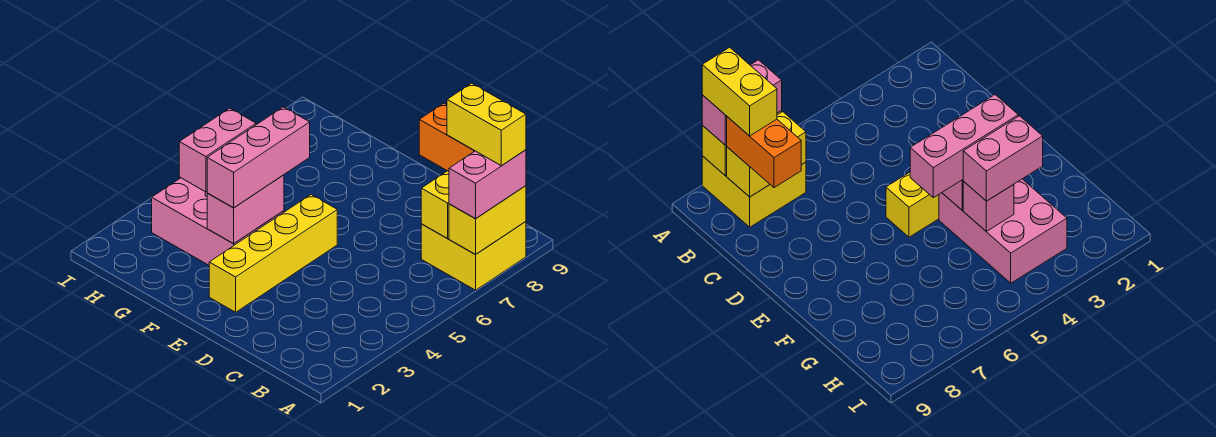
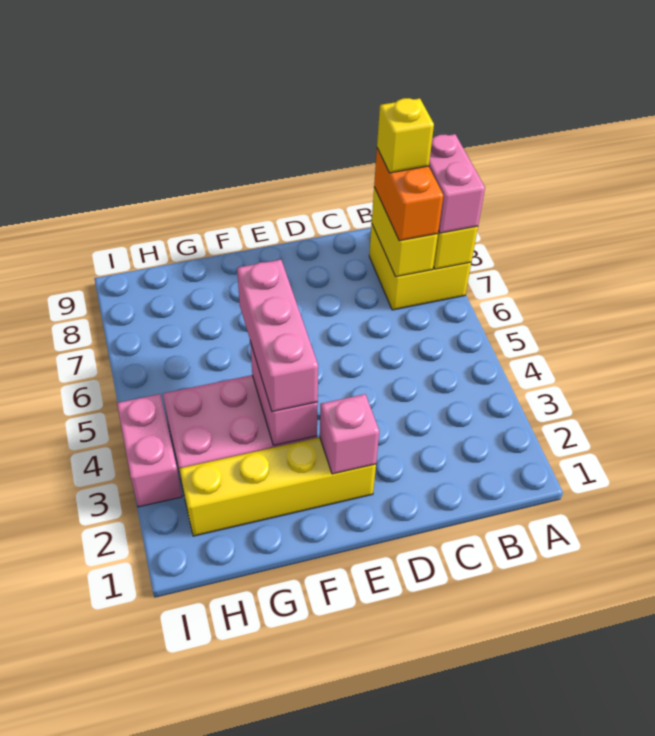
yellow 1x2 brick [447,83,526,166] -> yellow 1x1 brick [377,98,434,173]
orange 1x2 brick [419,103,474,171] -> orange 1x2 brick turned to [374,148,443,241]
yellow 1x4 brick [209,195,337,312] -> yellow 1x4 brick turned to [179,438,376,536]
pink 1x2 brick [179,108,256,192] -> pink 1x2 brick moved to [117,394,182,507]
pink 1x1 brick [963,181,1014,231] -> pink 1x1 brick moved to [320,394,379,474]

